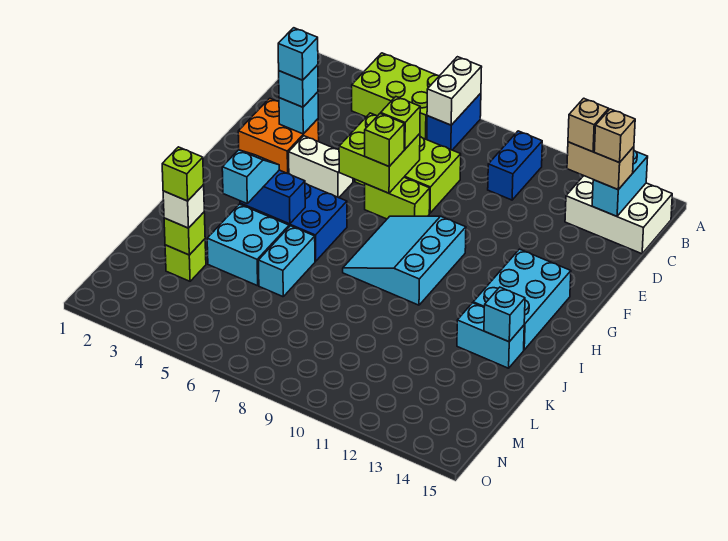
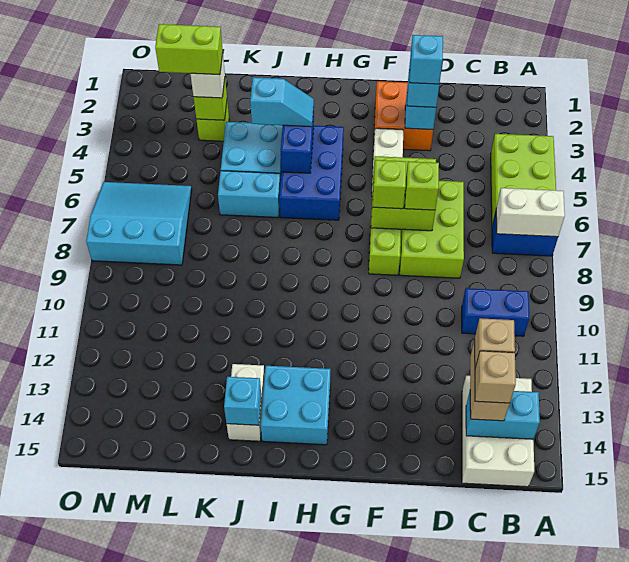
cyan 3x3 slope [343,216,466,305] -> cyan 3x3 slope moved to [86,182,192,265]
cyan 2x3 brick [473,249,571,350] -> cyan 2x2 brick [261,366,330,445]
cyan 1x2 brick [457,303,524,368] -> white 1x2 brick [227,364,265,441]
lime 1x1 brick [162,147,204,201] -> lime 1x2 brick [155,24,223,75]

